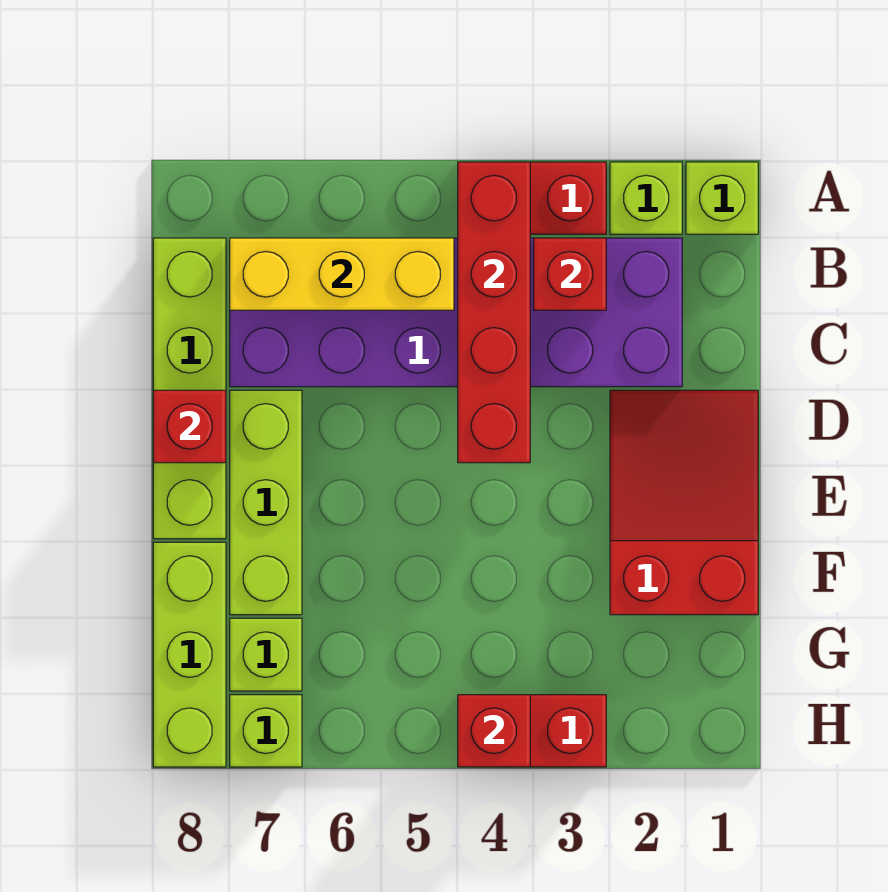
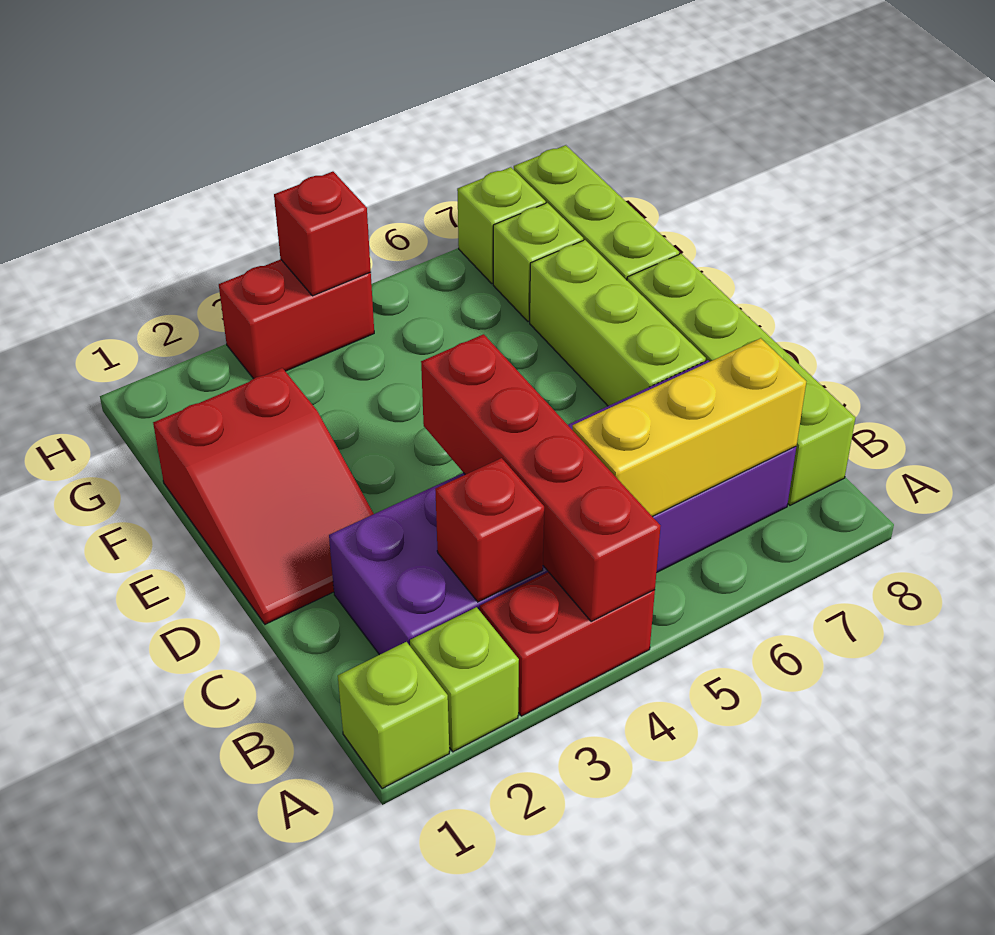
red 1x1 brick [153,390,226,463] -> none

